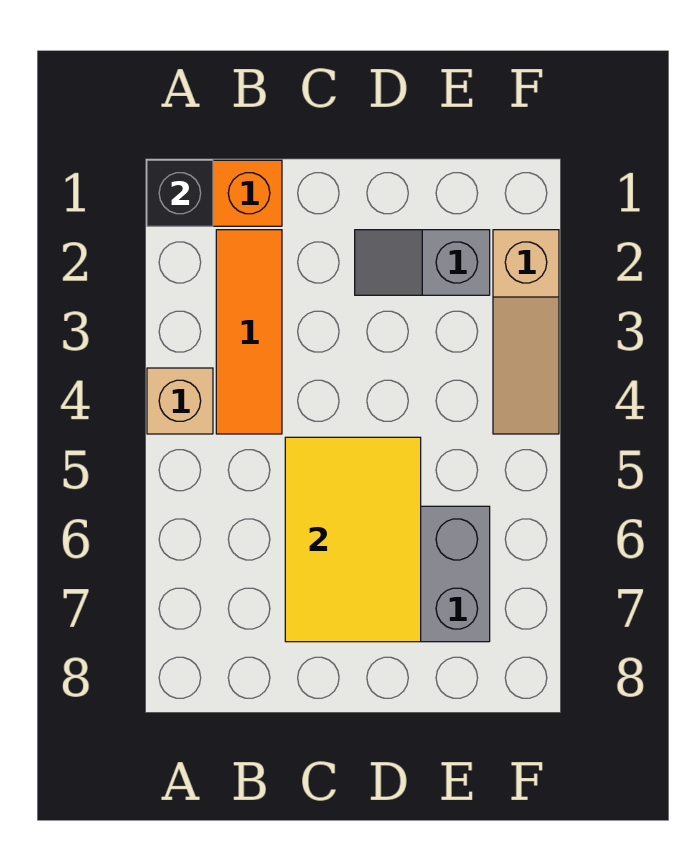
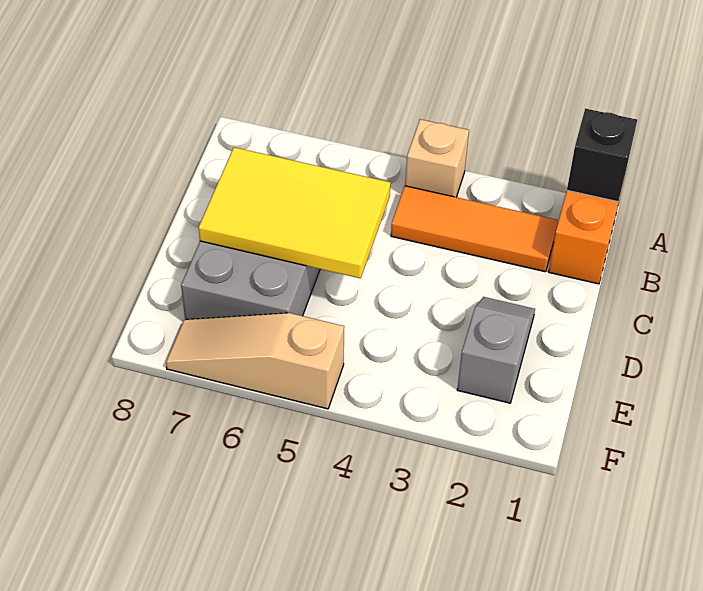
tan 1x3 slope [493,230,559,434] -> tan 1x3 slope moved to [166,313,344,409]

